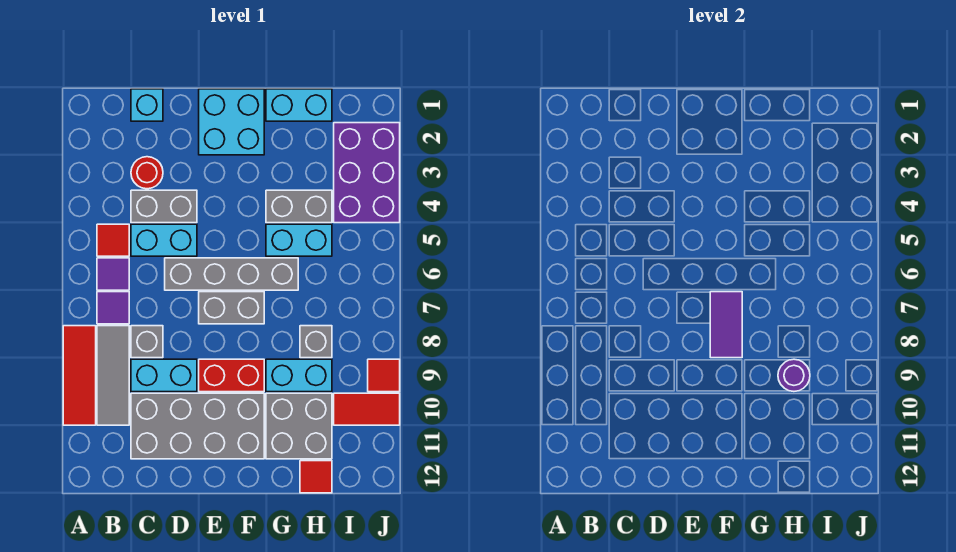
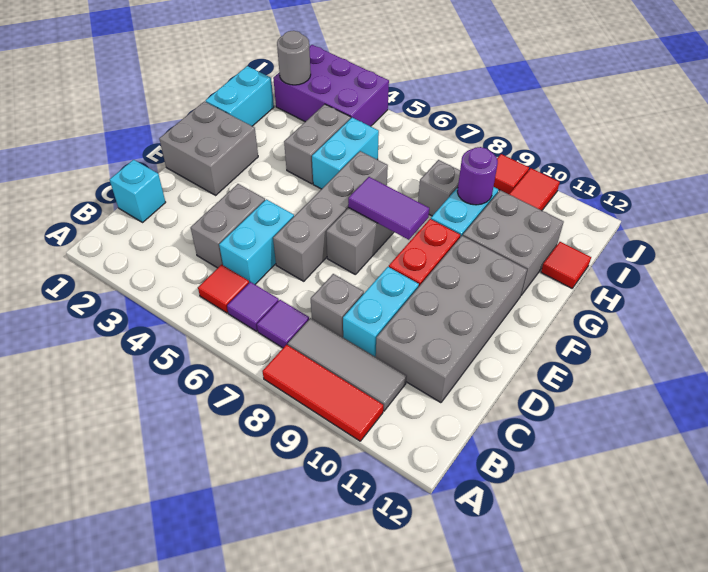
red 1x1 round brick [131,157,163,189] -> none
cyan 2x2 brick [199,89,264,155] -> grey 2x2 brick [159,101,258,195]
none -> grey 1x1 round brick [277,31,311,85]

